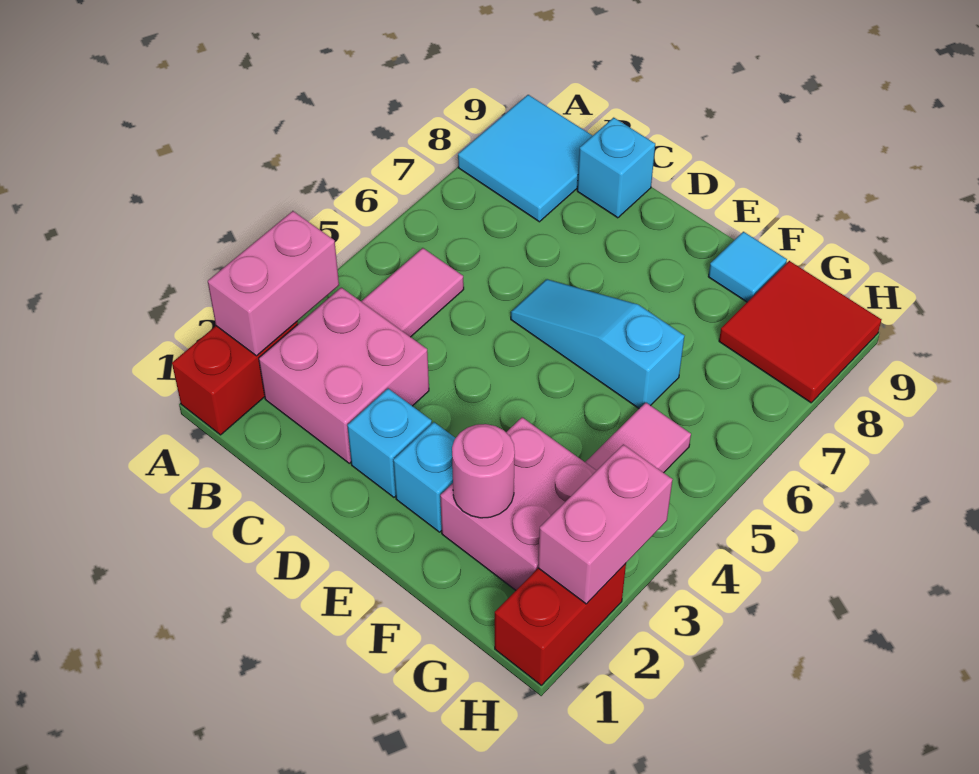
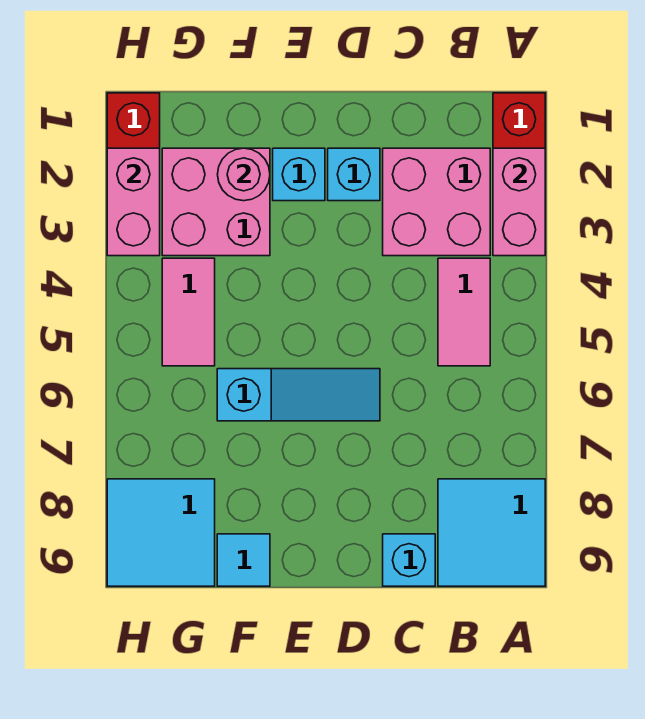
red 2x2 tile [719,261,882,403] -> cyan 2x2 tile [107,479,215,586]

